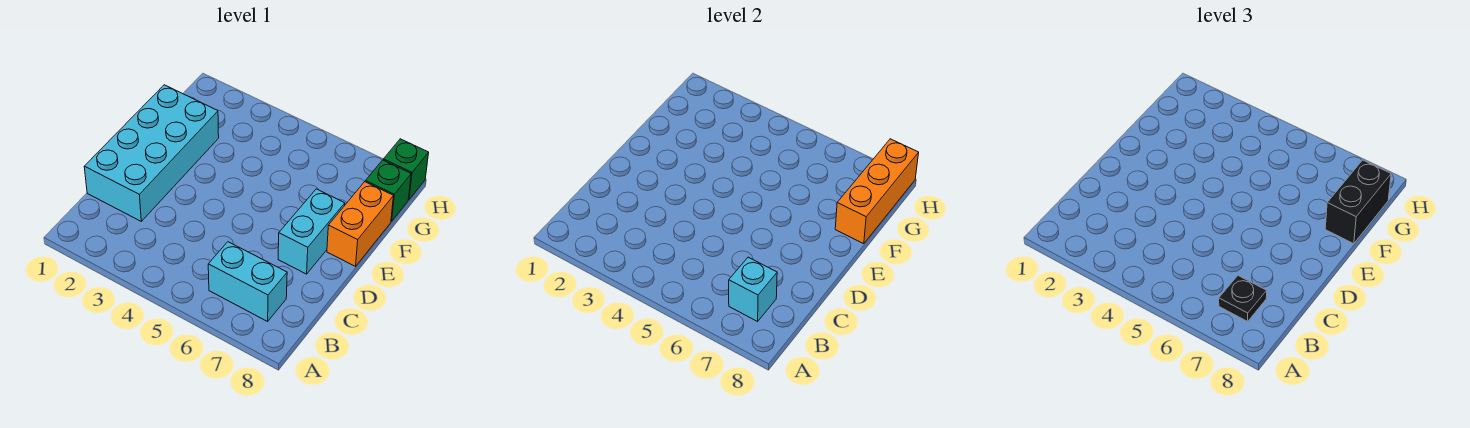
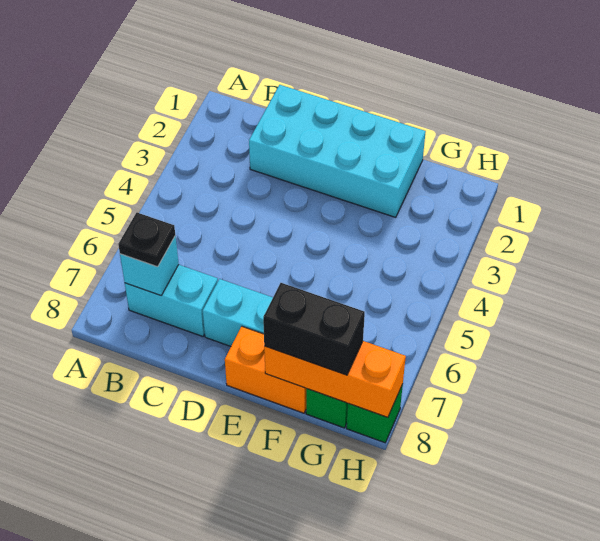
cyan 1x2 brick [208,242,287,321] -> cyan 1x2 brick turned to [125,265,218,336]

